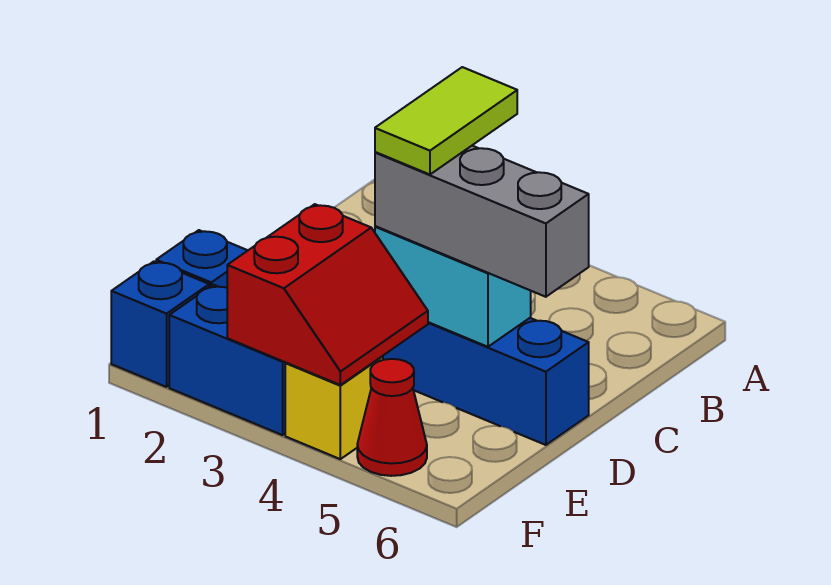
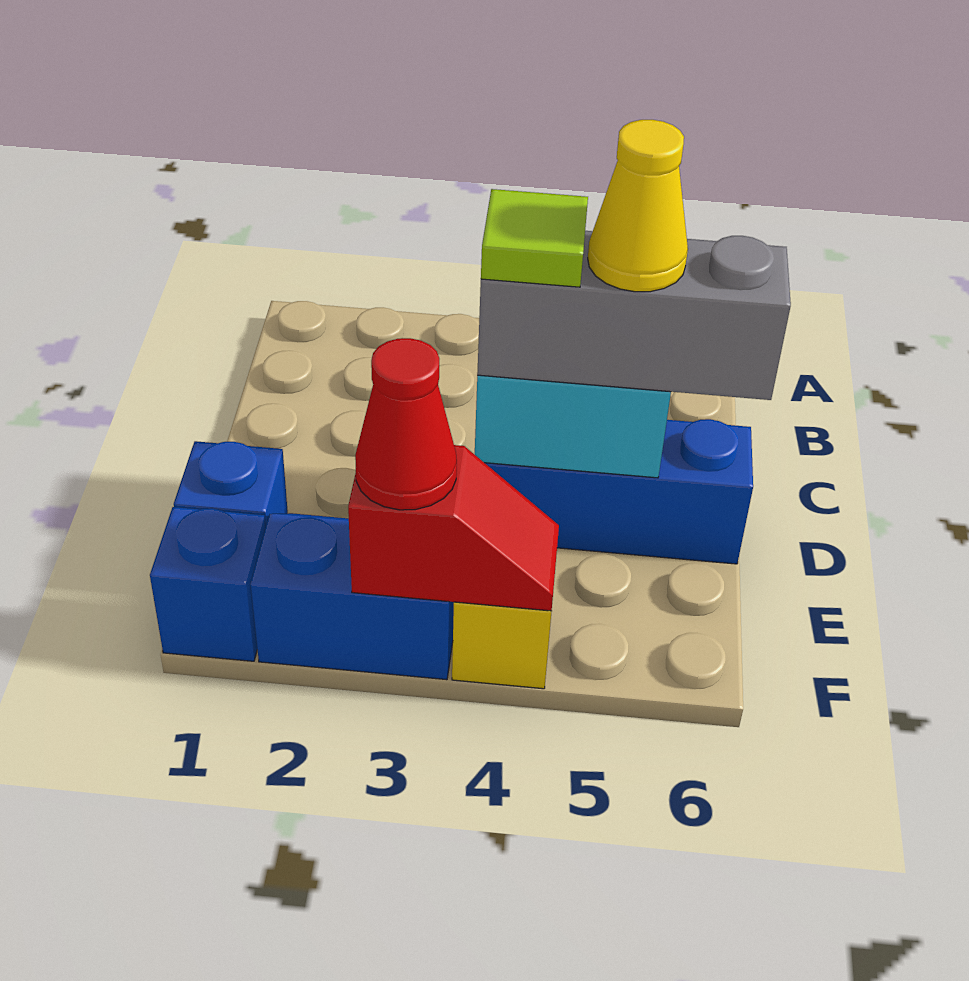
lime 1x2 tile [375,67,517,174] -> lime 1x1 tile [481,189,588,287]
none -> yellow 1x1 cone [588,120,688,292]
red 2x2 slope [227,204,428,385] -> red 1x2 slope [348,445,559,611]
red 1x1 cone [357,359,427,476] -> red 1x1 cone moved to [355,338,457,510]

